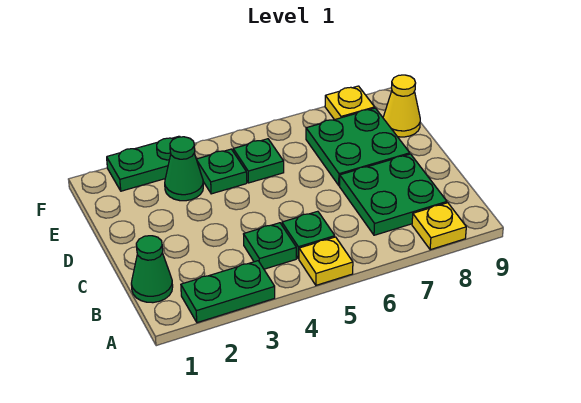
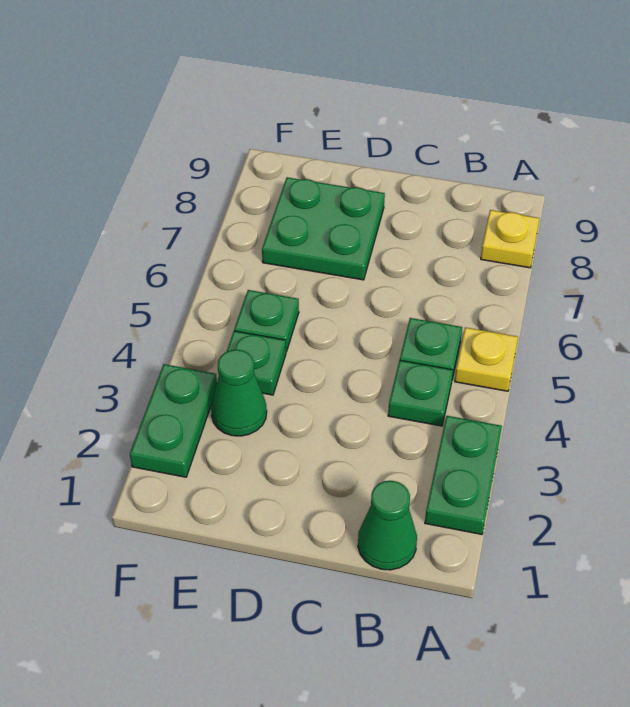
green 2x2 plate [340,154,447,235] -> none
yellow 1x1 cone [383,75,420,137] -> none
yellow 1x1 plate [325,86,375,120] -> none

